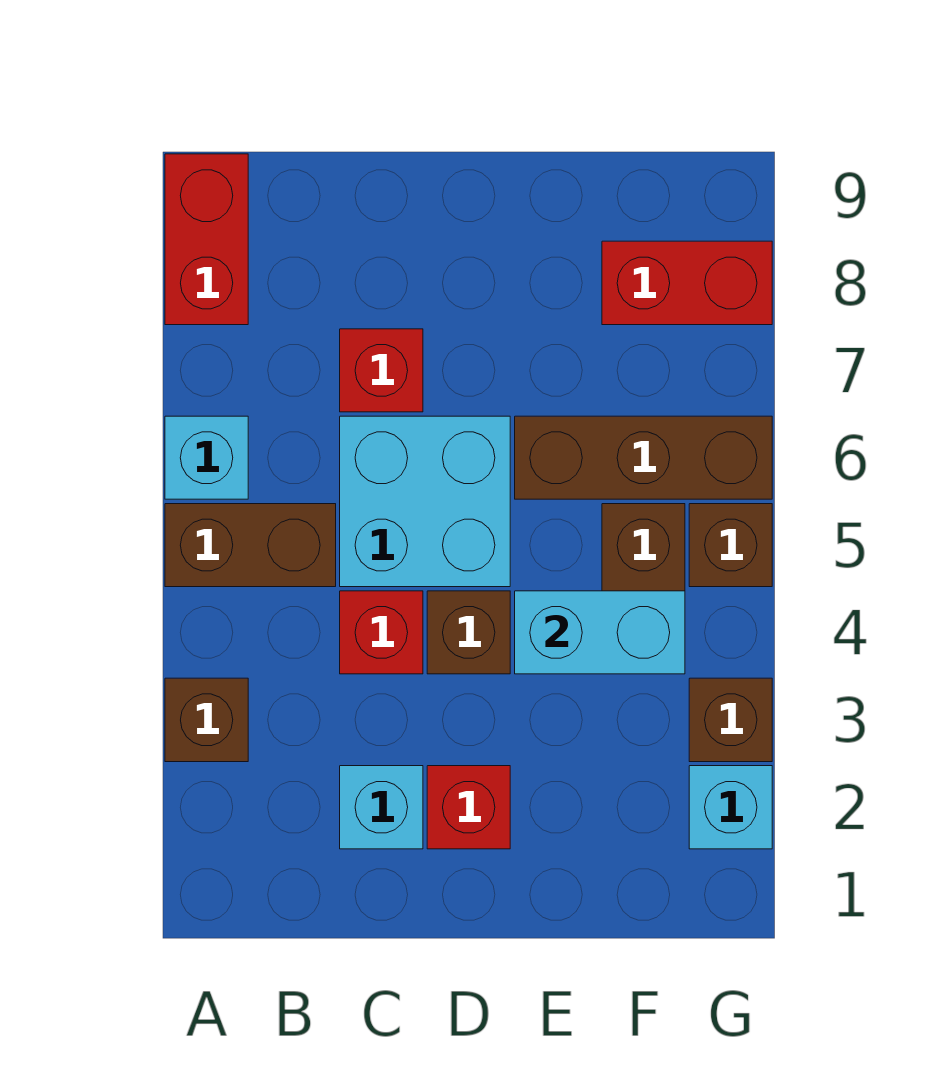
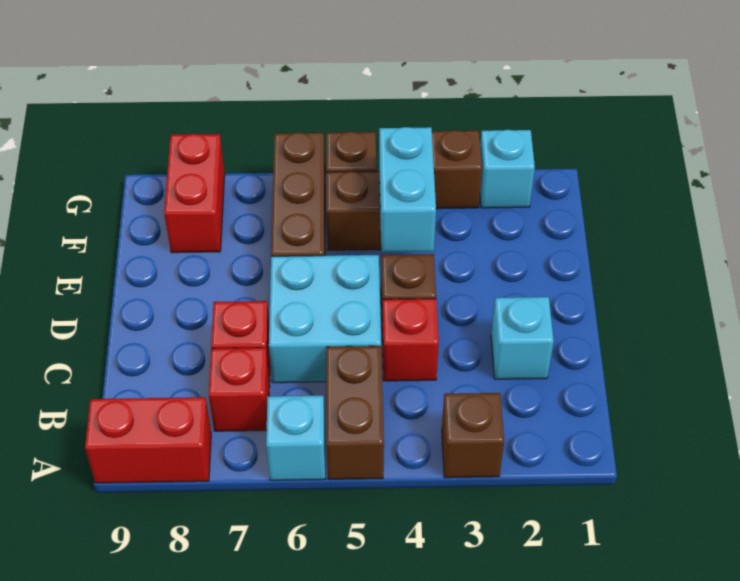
red 1x1 brick [427,766,510,849] -> red 1x1 brick moved to [209,348,270,431]

